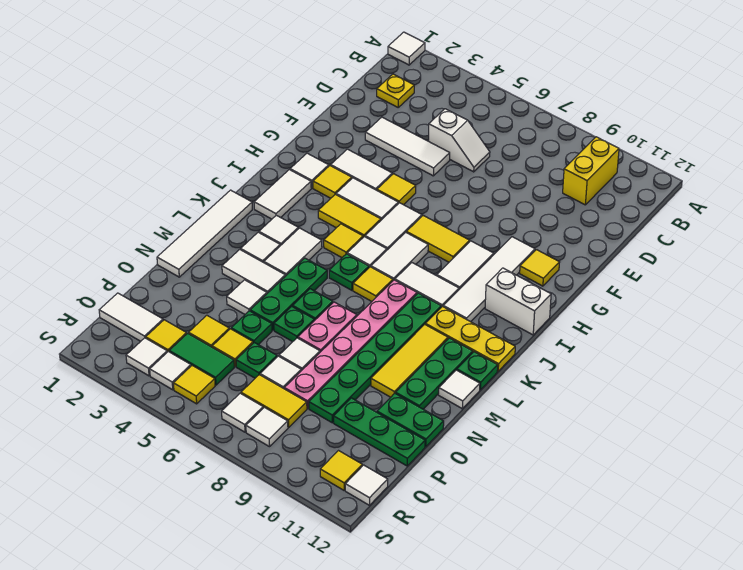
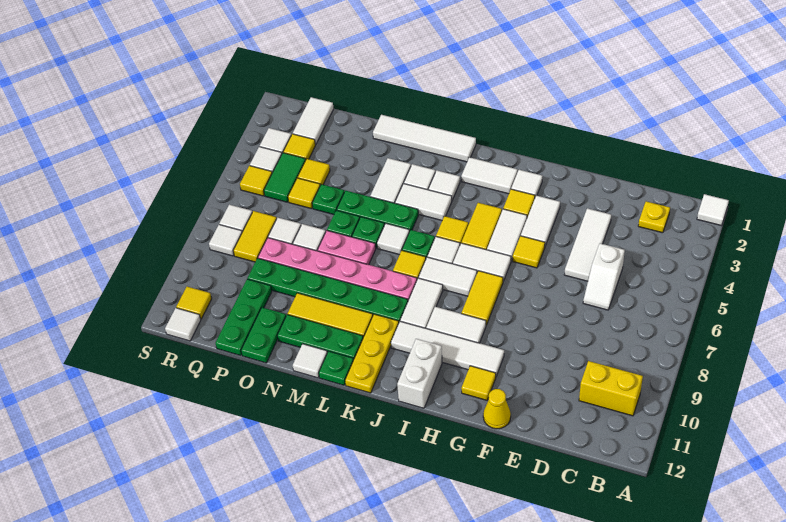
none -> yellow 1x1 cone [483,389,511,429]
white 1x1 tile [227,280,267,314] -> white 1x1 tile moved to [377,223,409,255]
green 1x1 plate [236,342,277,378] -> none

